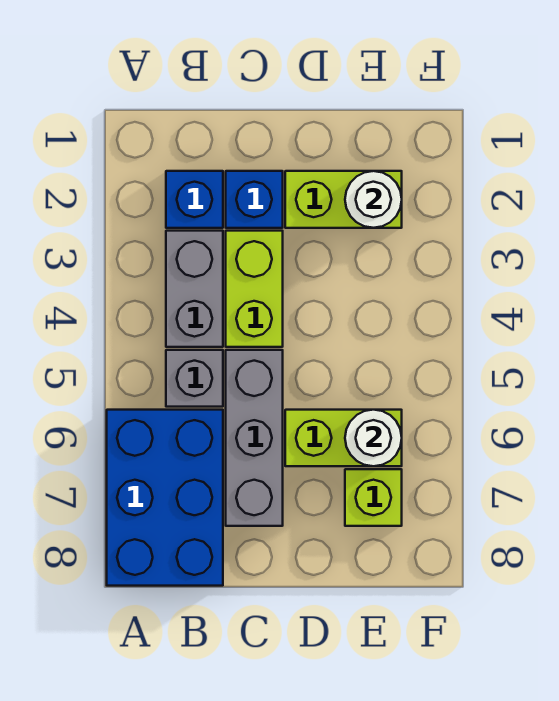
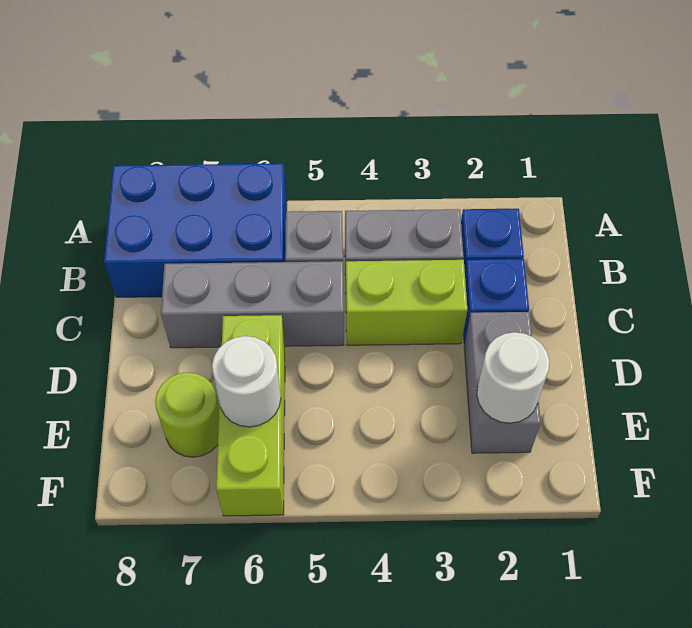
lime 1x2 brick [285,171,402,228] -> grey 1x2 brick [464,312,541,453]
lime 1x2 brick [285,410,402,466] -> lime 1x3 brick [216,315,285,516]
lime 1x1 brick [345,469,402,526] -> lime 1x1 round brick [155,372,219,457]

